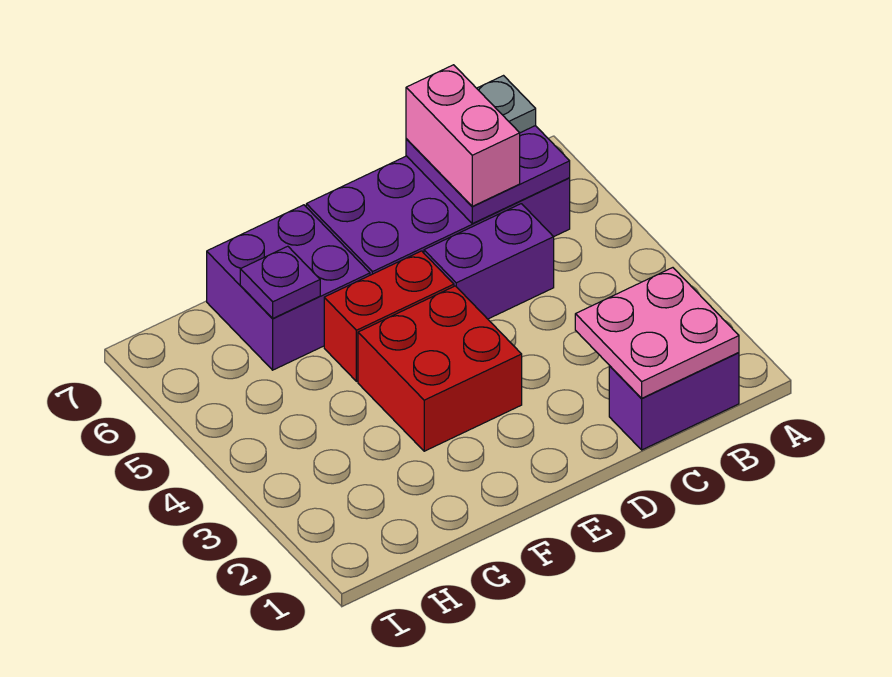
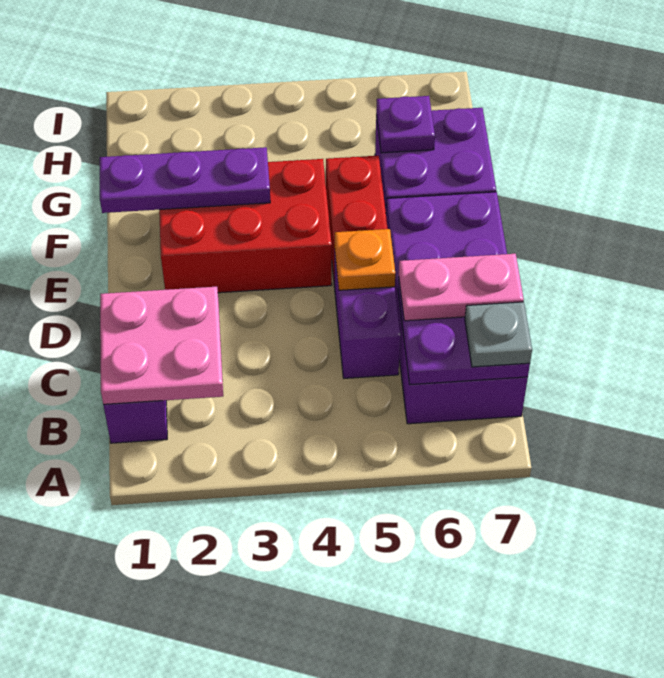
pink 1x2 brick [406,65,520,206] -> pink 1x2 plate [399,254,524,321]
none -> orange 1x1 plate [334,229,395,290]
red 2x2 brick [358,286,522,451] -> red 2x3 brick [159,159,332,293]
none -> purple 1x3 plate [100,147,270,213]

